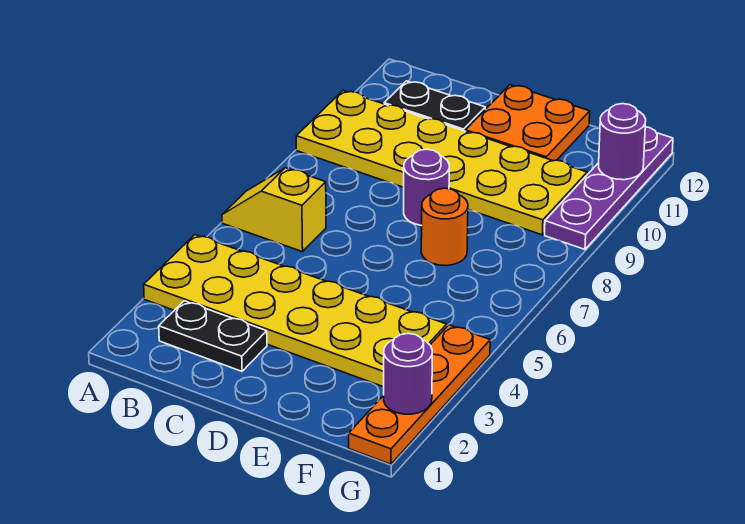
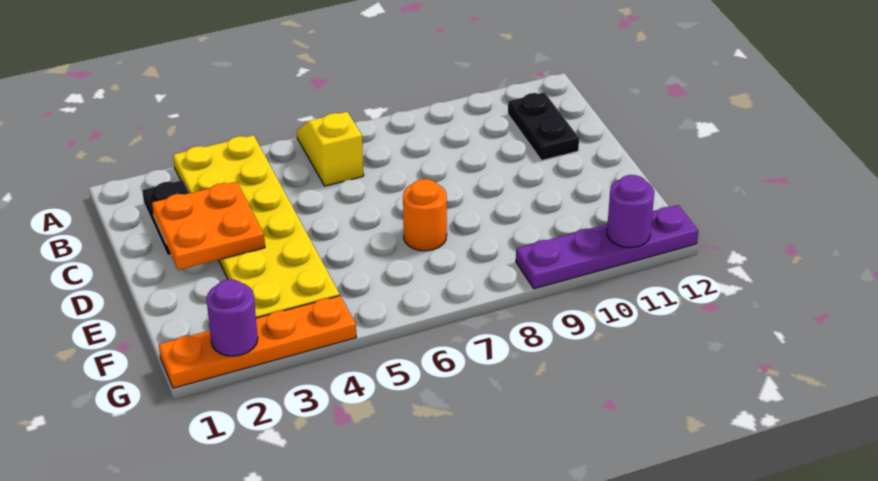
yellow 2x6 plate [296,91,587,235] -> none
purple 1x1 round brick [404,149,449,226] -> none
orange 2x2 plate [466,85,590,161] -> orange 2x2 plate moved to [152,182,265,270]

